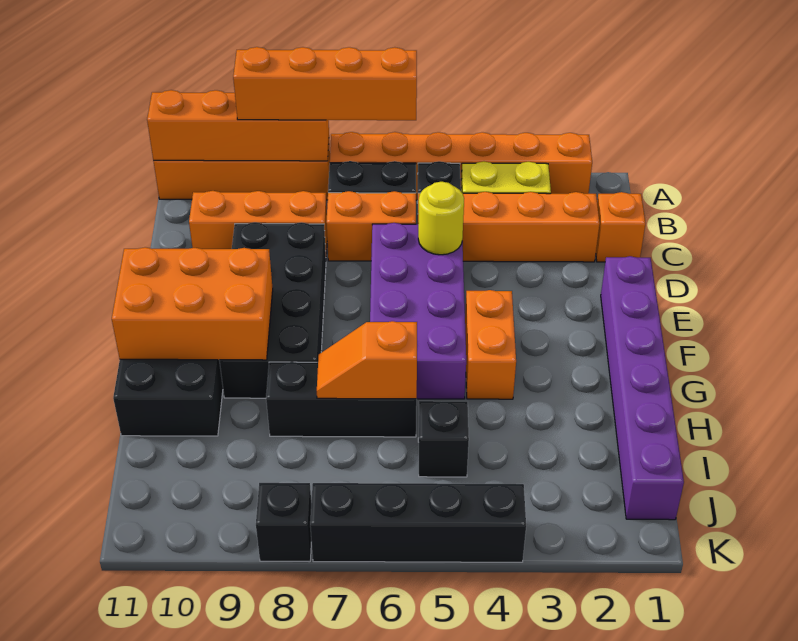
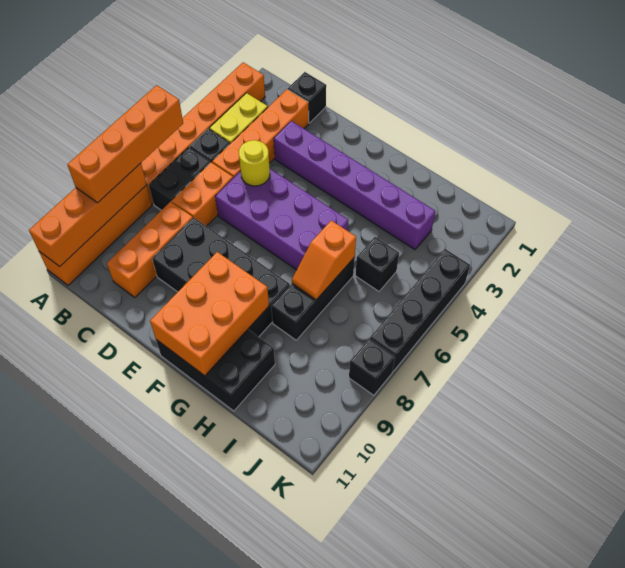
orange 1x1 brick [596,192,646,262] -> black 1x1 brick [288,72,326,123]
purple 1x6 brick [601,256,684,520] -> purple 1x6 brick moved to [274,121,435,250]
orange 1x2 brick [465,290,516,399] -> none

